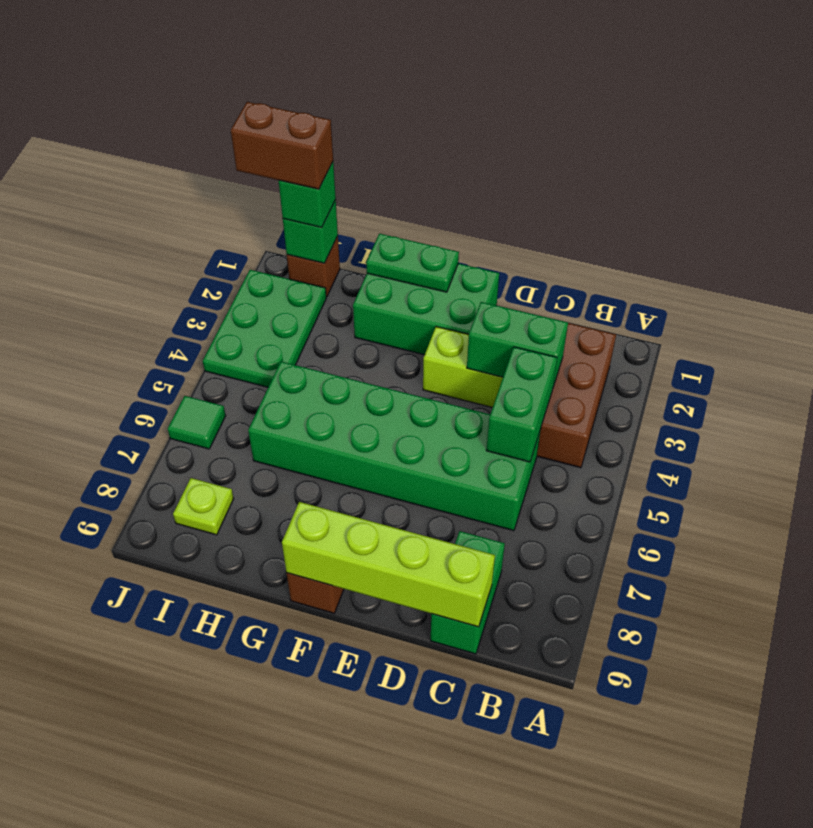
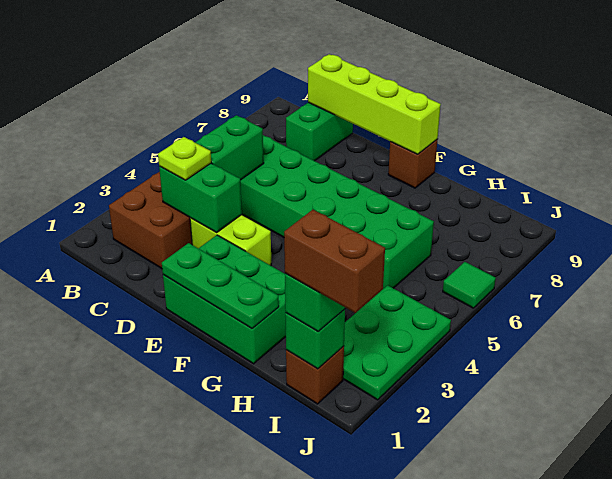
green 1x2 plate [366,234,459,292] -> green 1x3 plate [162,243,279,329]
lime 1x1 plate [173,478,234,535] -> lime 1x1 plate moved to [158,137,211,180]

